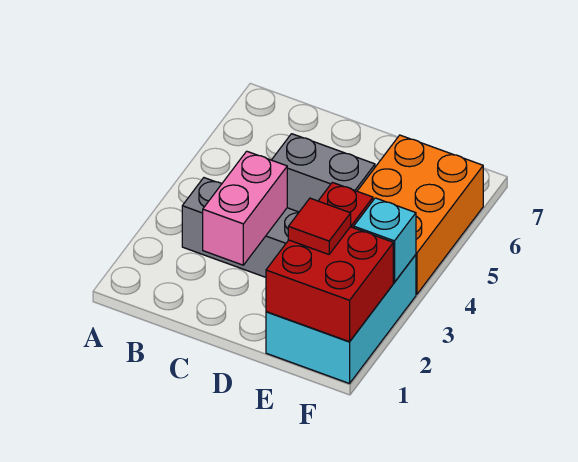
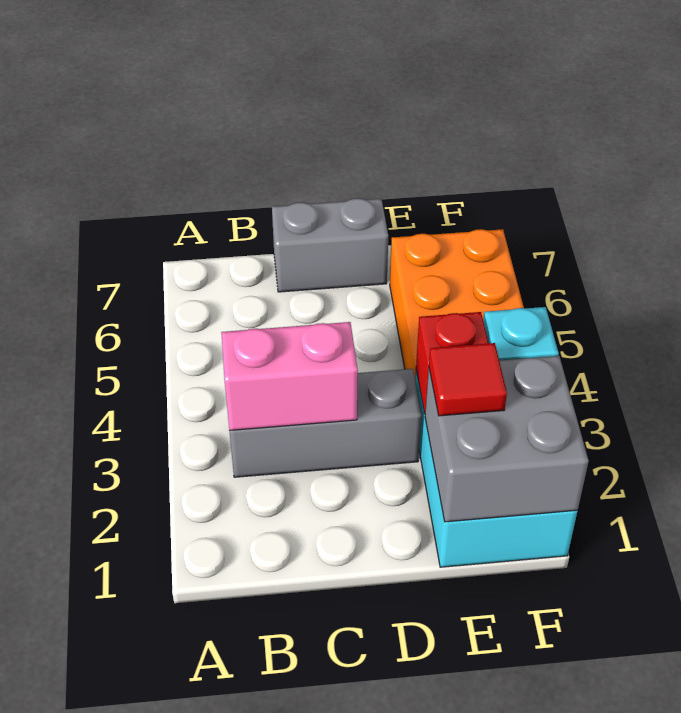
pink 1x2 brick [203,151,287,265] -> pink 1x2 brick turned to [221,322,358,430]
grey 1x2 brick [272,134,375,212] -> grey 1x2 brick moved to [272,198,388,292]
red 2x2 brick [266,227,393,342] -> grey 2x2 brick [425,356,589,522]

